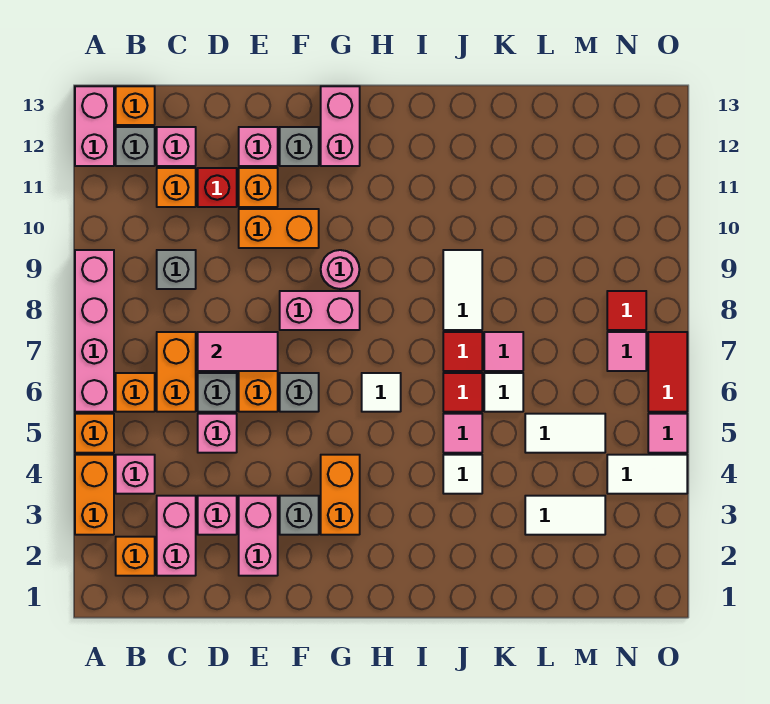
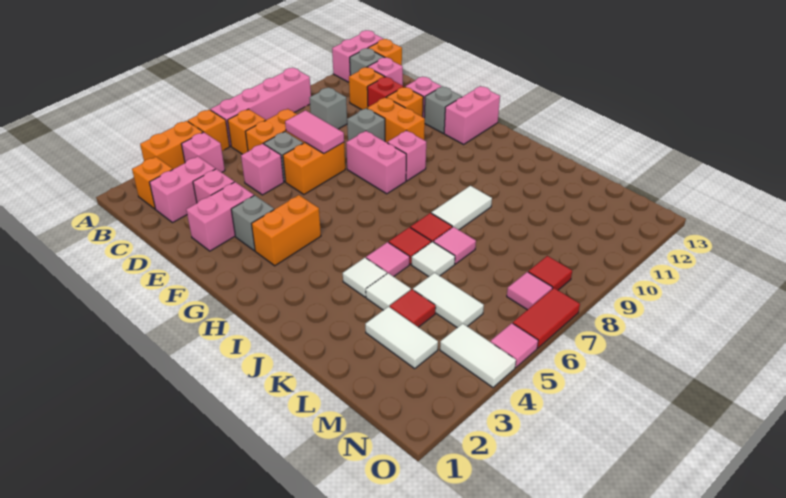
grey 1x1 brick [280,373,319,412] -> grey 1x1 brick moved to [347,108,385,141]
pink 1x1 round brick [321,250,360,289] -> pink 1x1 brick [387,130,426,181]
white 1x1 tile [362,373,401,412] -> white 1x1 tile moved to [366,273,411,310]
none -> red 1x1 tile [390,290,436,327]

